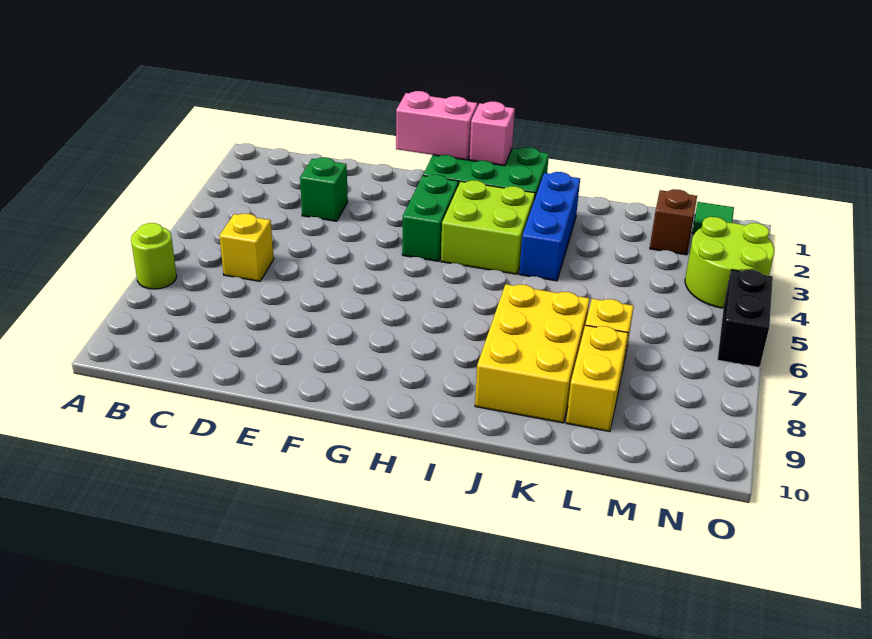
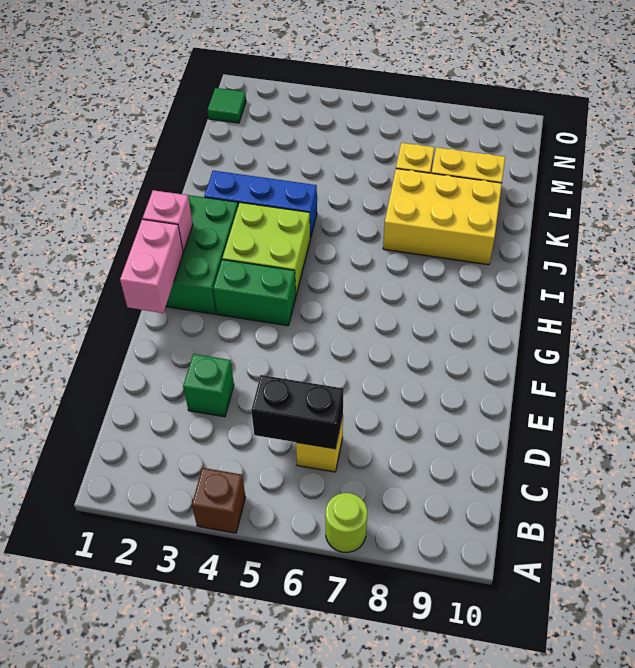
brown 1x1 brick [650,189,697,255] -> brown 1x1 brick moved to [192,468,245,533]
lime 2x2 round brick [685,217,774,308] -> none
black 1x2 brick [717,270,773,367] -> black 1x2 brick moved to [251,375,344,449]

